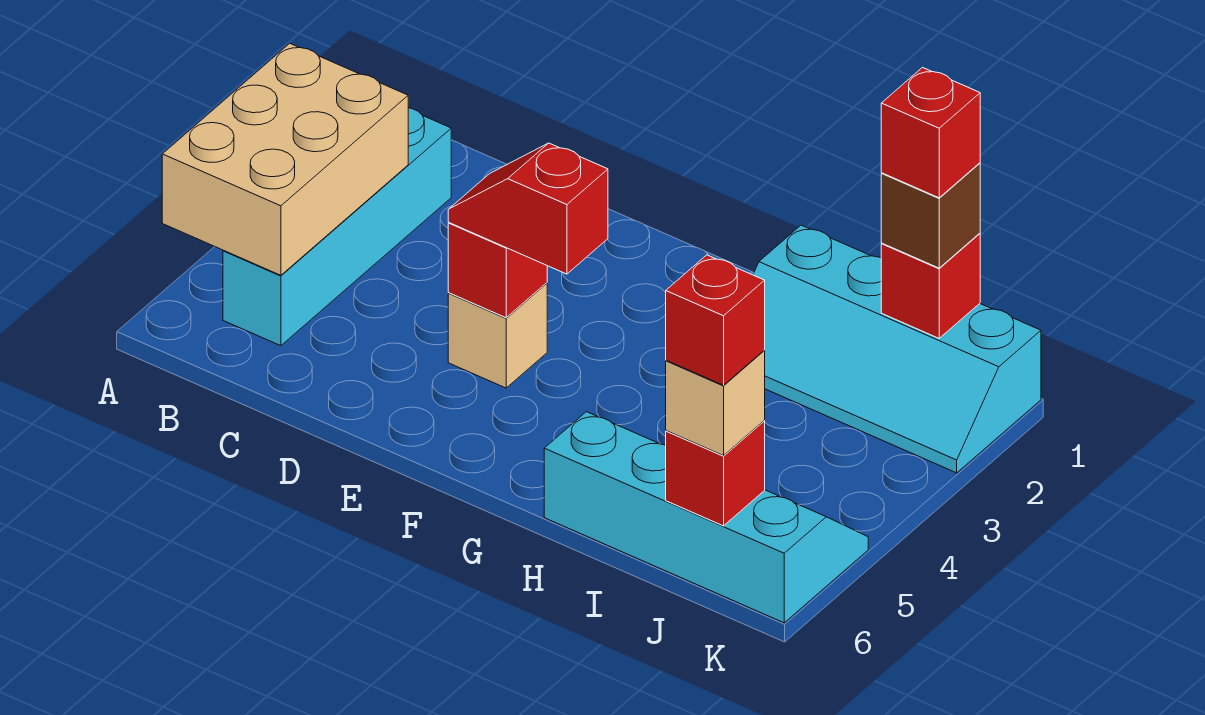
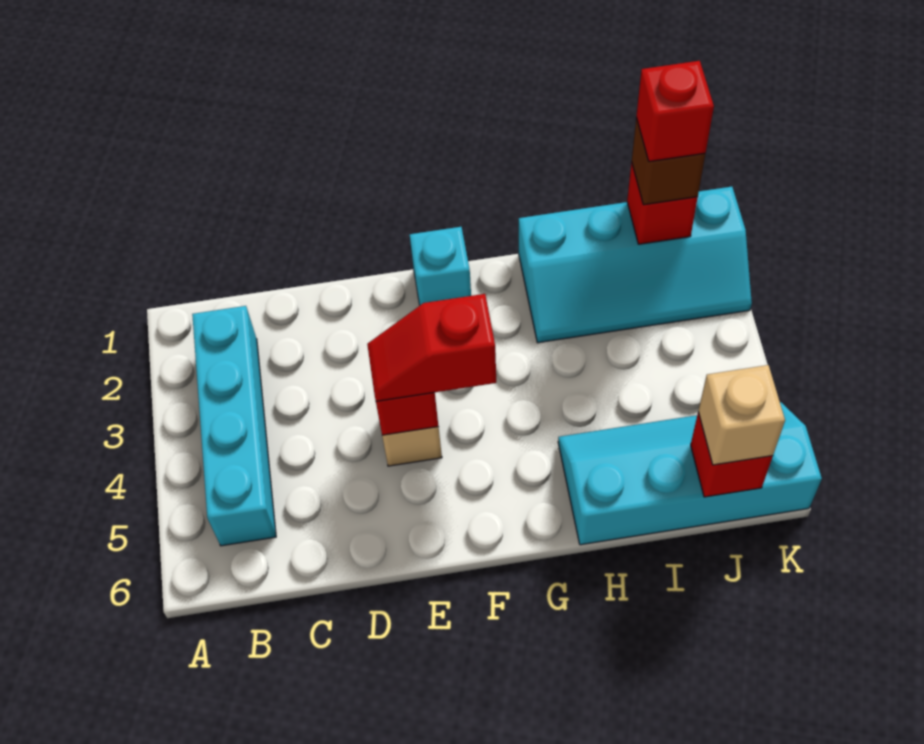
tan 2x3 brick [162,43,408,275] -> none
none -> cyan 1x1 brick [410,227,471,305]
red 1x1 brick [666,255,765,385] -> none

